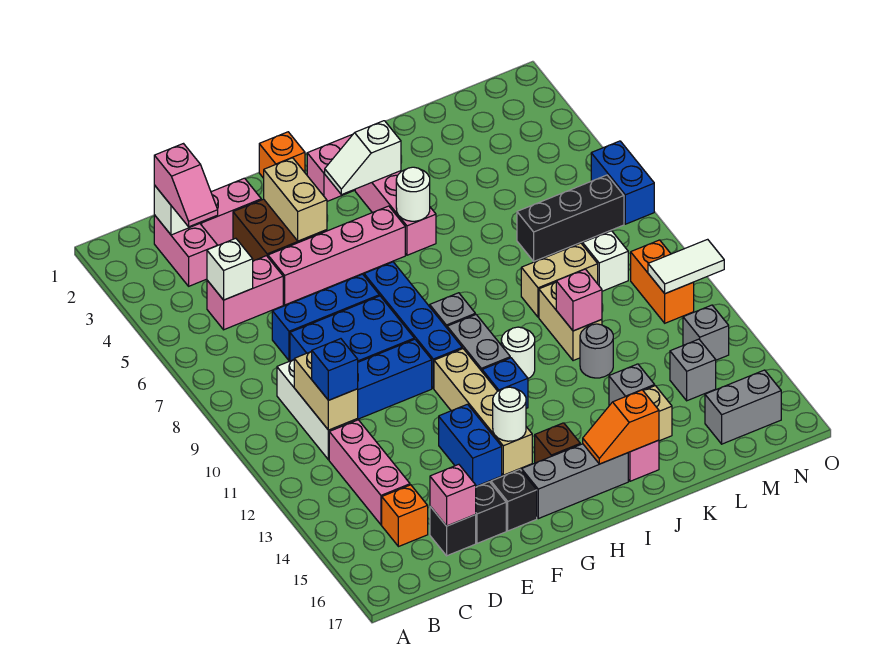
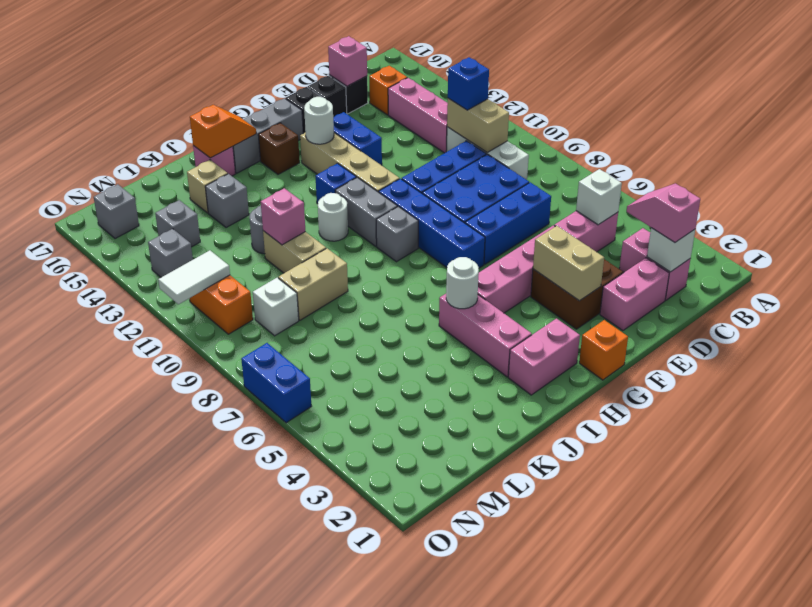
white 1x2 slope [325,121,401,195] -> none
black 1x3 brick [517,175,624,261] -> none
grey 1x2 brick [705,370,781,444] -> grey 1x1 brick [94,184,139,239]

